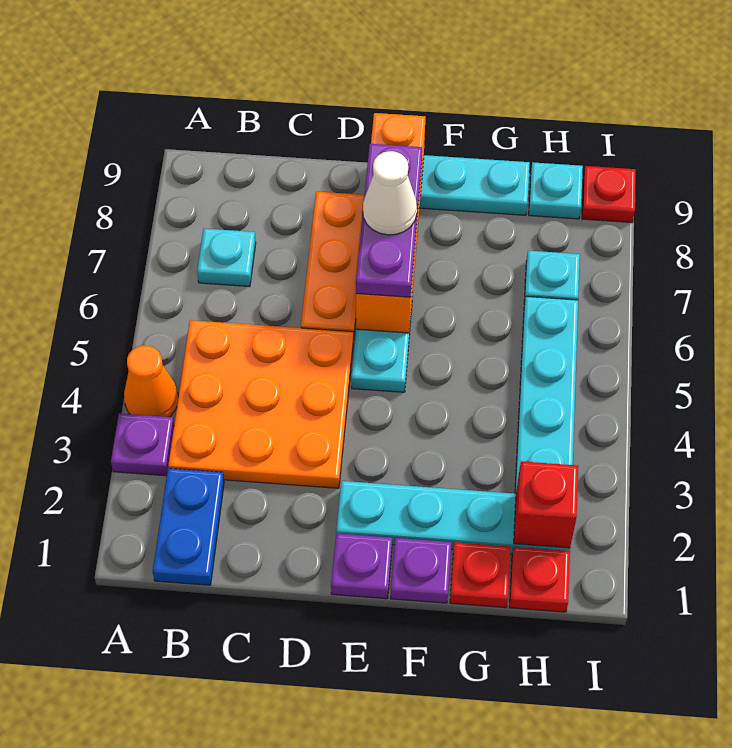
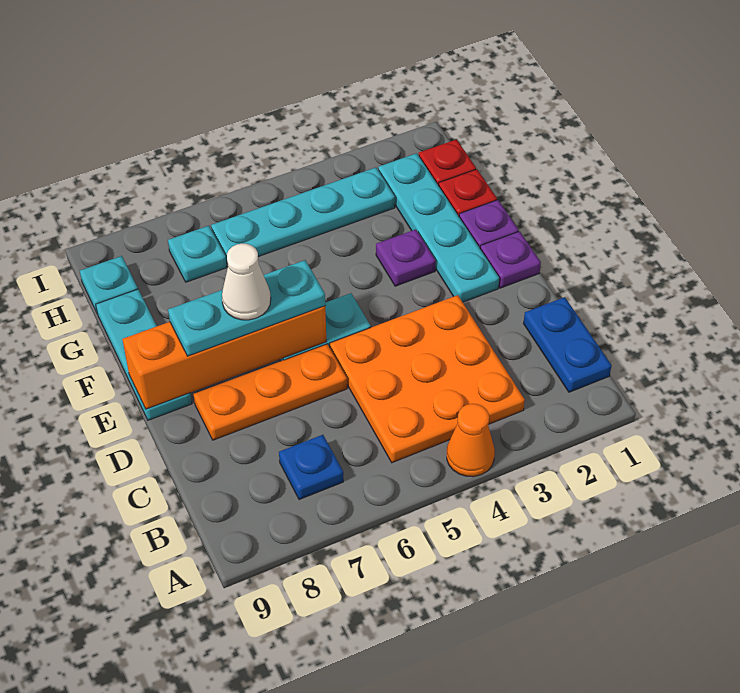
purple 1x1 plate [111,413,174,476] -> purple 1x1 plate moved to [376,229,436,286]
blue 1x2 plate [153,468,224,585] -> blue 1x2 plate turned to [524,297,612,392]
cyan 1x1 plate [197,229,256,287] -> blue 1x1 plate [279,435,343,500]
purple 1x3 plate [356,144,422,297] -> cyan 1x3 plate [168,260,325,356]
red 1x1 brick [514,461,578,548] -> none
red 1x1 plate [582,166,636,223] -> none

